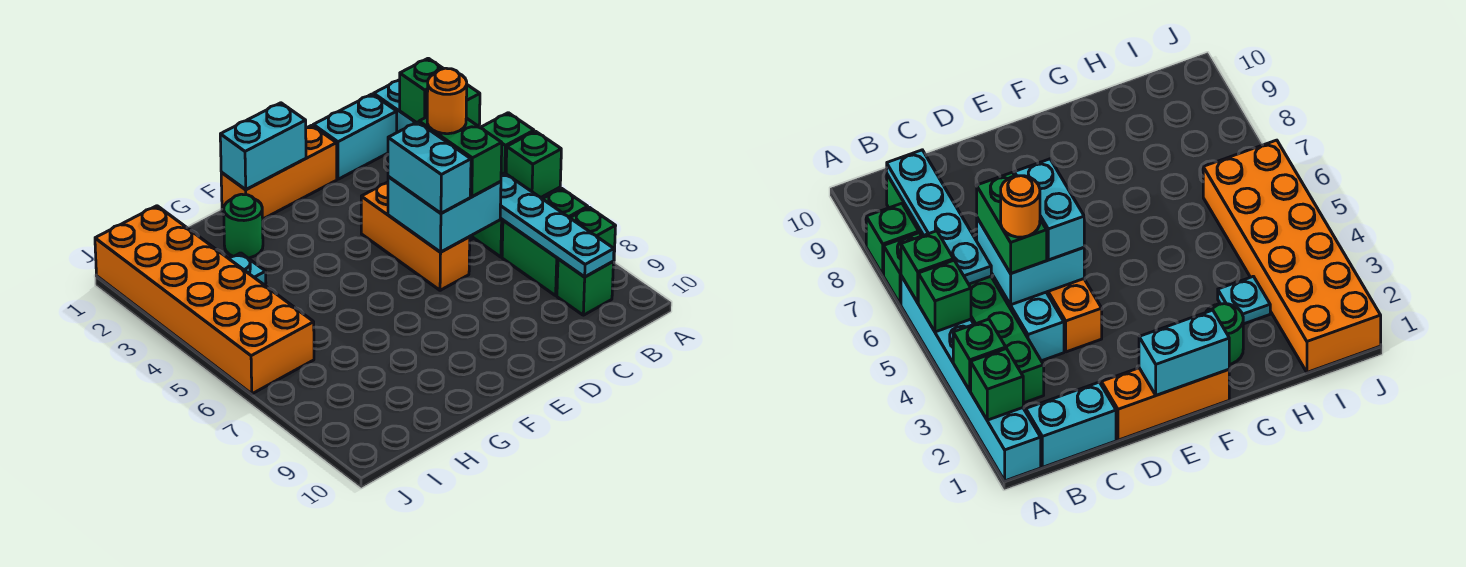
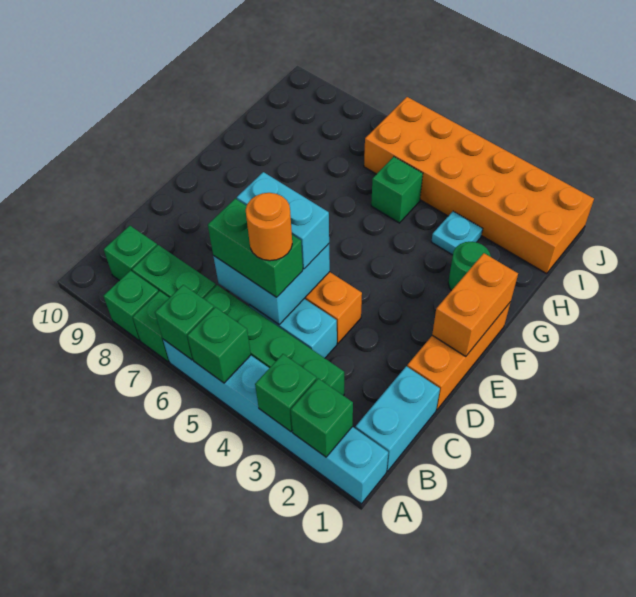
cyan 1x4 plate [500,173,614,277] -> none
cyan 1x2 brick [220,103,306,190] -> orange 1x2 brick [432,253,518,357]
none -> green 1x1 brick [371,157,423,223]

